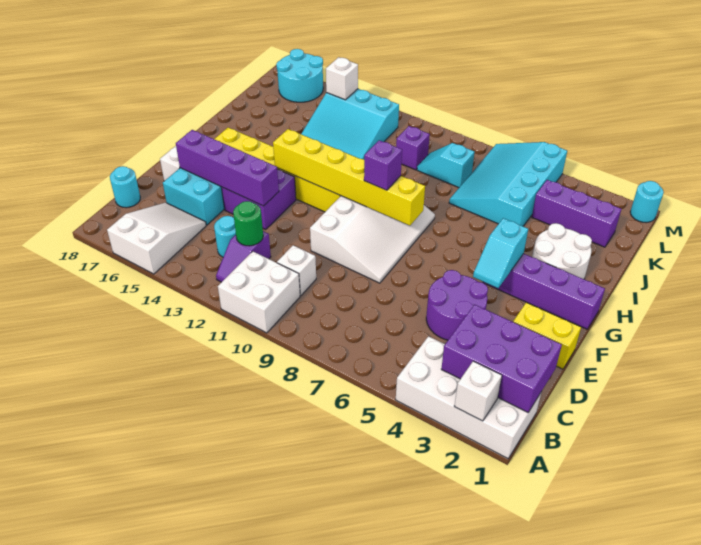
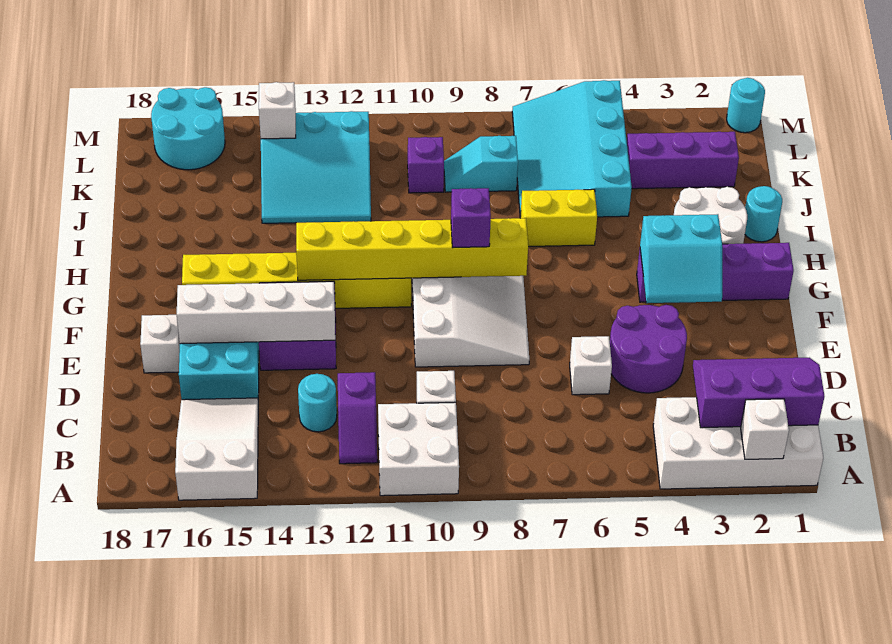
purple 2x3 brick [441,305,562,412] -> purple 2x3 slope [693,358,824,428]
green 1x1 round brick [233,201,263,246] -> none
cyan 1x1 round brick [110,166,140,208] -> cyan 1x1 round brick moved to [745,186,782,242]
none -> white 1x1 brick [570,336,612,395]
yellow 1x2 brick [513,302,581,369] -> yellow 1x2 brick moved to [520,189,597,247]
purple 1x4 brick [176,130,279,206] -> white 1x4 brick [177,282,335,344]
cyan 1x2 slope [473,218,528,288] -> cyan 2x2 slope [640,214,722,303]

